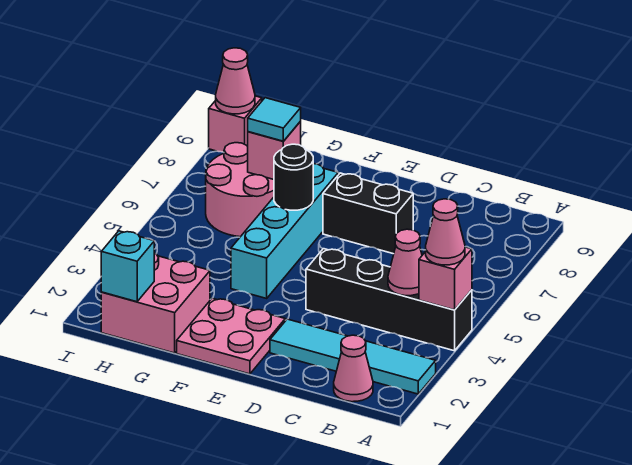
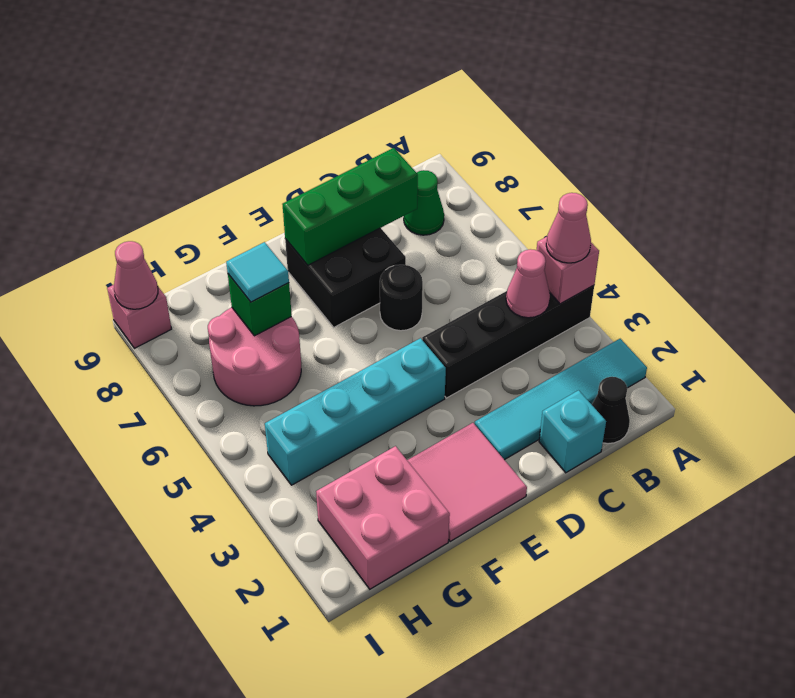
pink 1x1 cone [334,335,373,402] -> black 1x1 cone [592,377,630,444]
none -> green 1x1 cone [404,170,444,235]
none -> green 1x3 brick [282,148,418,265]
black 1x2 brick [323,173,413,254] -> black 2x2 brick [285,228,406,327]
pink 2x2 plate [177,298,285,374] -> pink 2x2 tile [407,423,527,541]
cyan 1x4 brick [231,164,338,298] -> cyan 1x4 brick turned to [265,338,446,485]
black 1x1 round brick [274,144,313,210] -> black 1x1 round brick moved to [380,265,423,331]
pink 1x1 brick [248,121,301,179] -> green 1x1 brick [228,274,292,336]
cyan 1x1 brick [101,231,154,302] -> cyan 1x1 brick moved to [539,390,606,473]

